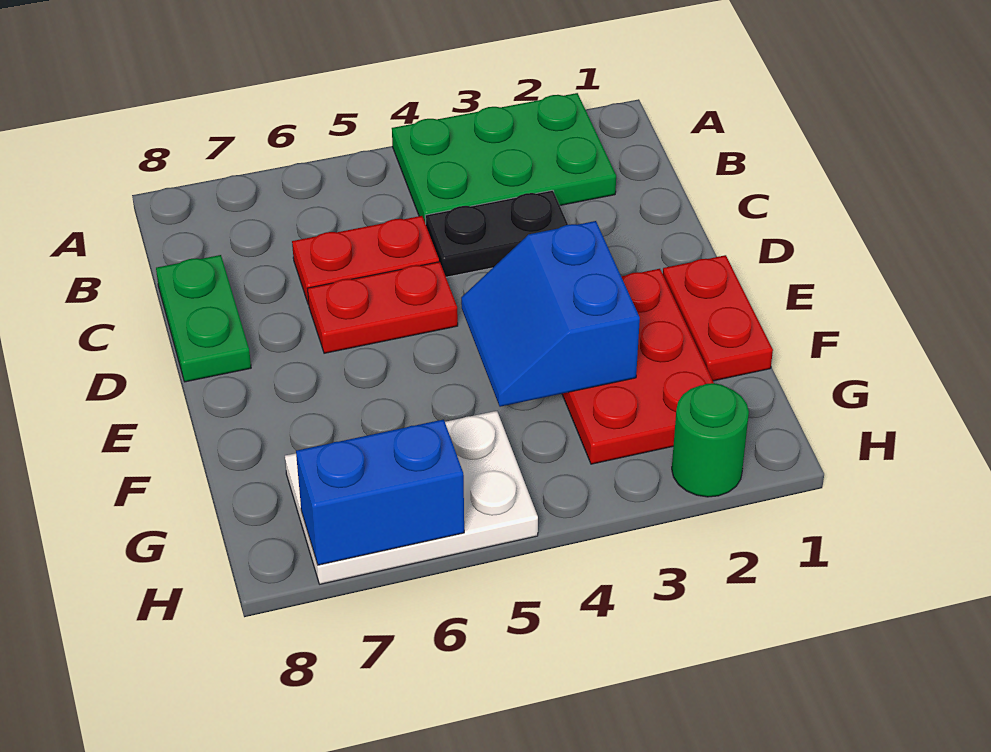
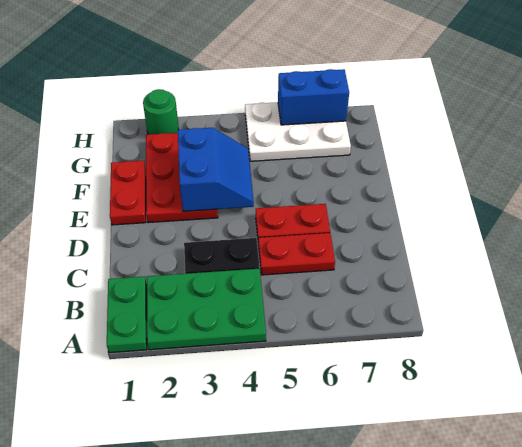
green 1x2 plate [156,255,251,382] -> green 1x2 plate moved to [107,276,147,353]

